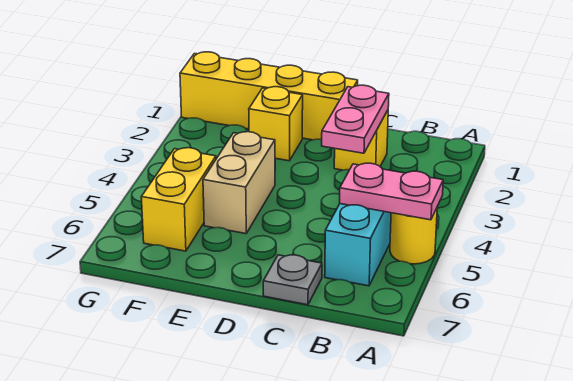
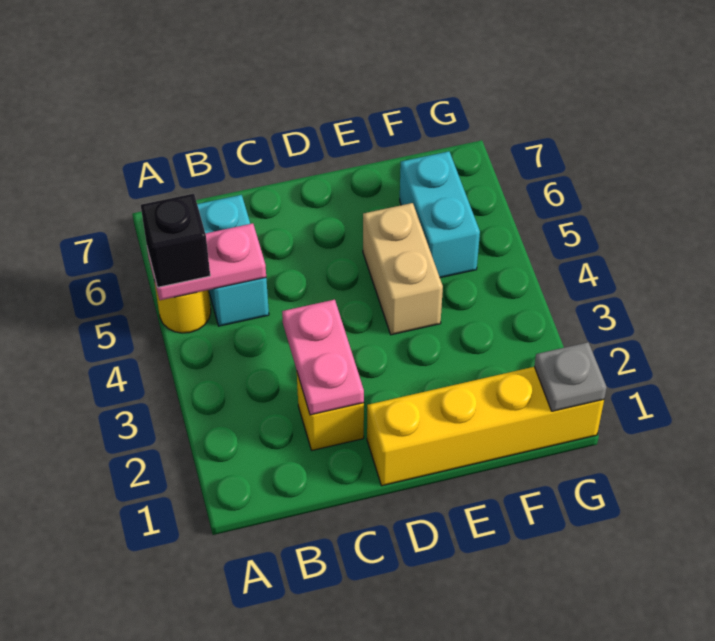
none -> black 1x1 brick [141,194,210,287]
grey 1x1 plate [263,255,322,305] -> grey 1x1 plate moved to [534,342,607,411]
yellow 1x1 brick [249,87,303,161] -> none
yellow 1x2 brick [141,148,216,251] -> cyan 1x2 brick [400,151,480,278]

